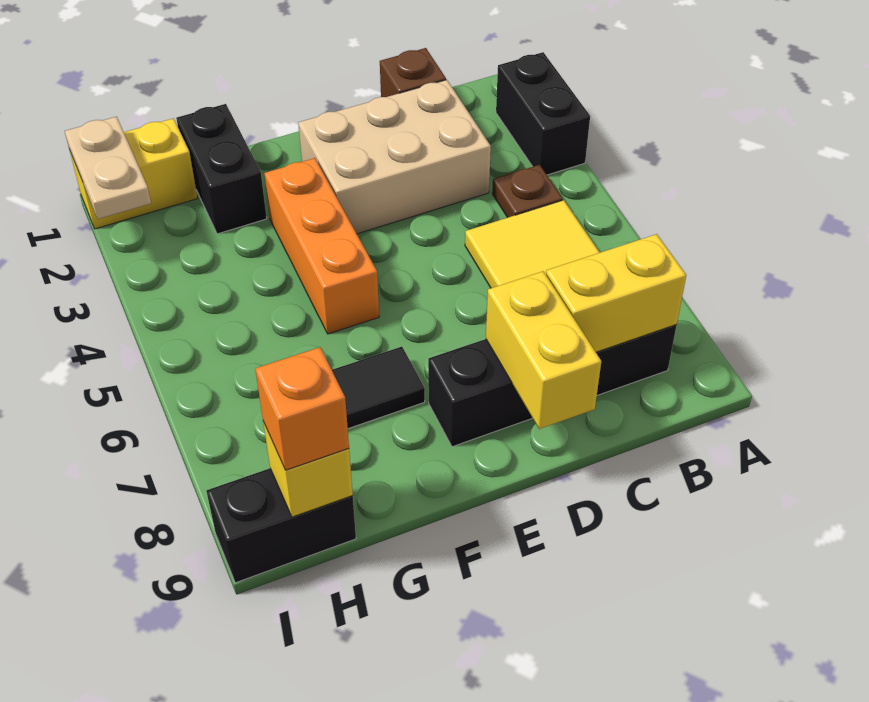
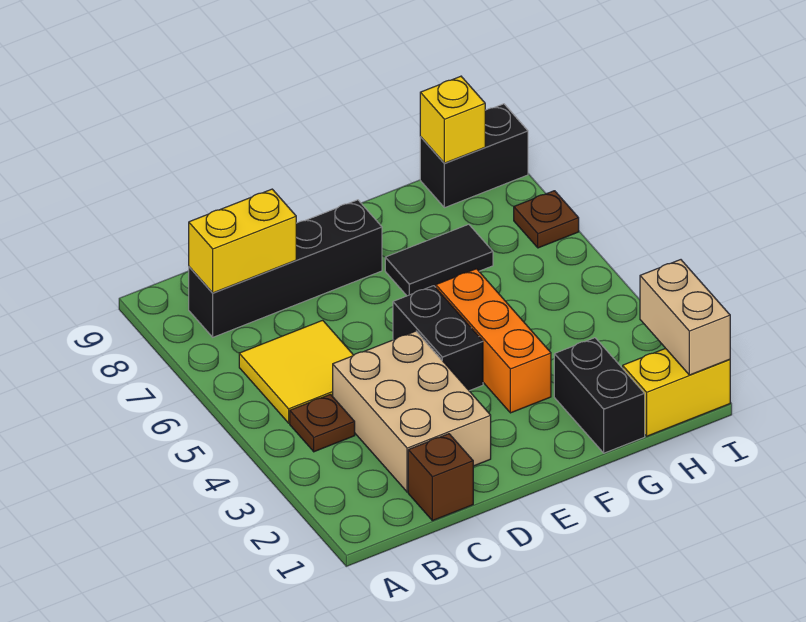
black 1x2 brick [496,52,590,175] -> black 1x2 brick moved to [393,286,483,391]
tan 2x3 brick [298,80,491,234] -> tan 2x3 brick turned to [333,331,491,492]
yellow 1x2 brick [486,271,601,429] -> none
orange 1x1 brick [255,347,349,470] -> none
tan 1x2 plate [65,117,151,219] -> tan 1x2 brick [640,260,730,375]
none -> brown 1x1 plate [514,191,579,248]

